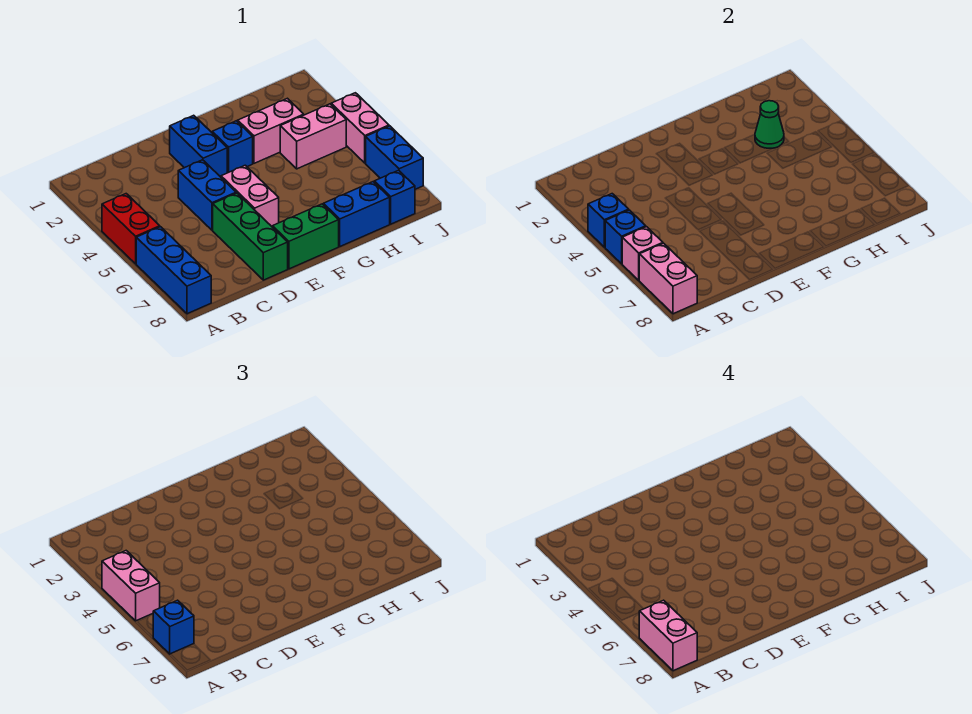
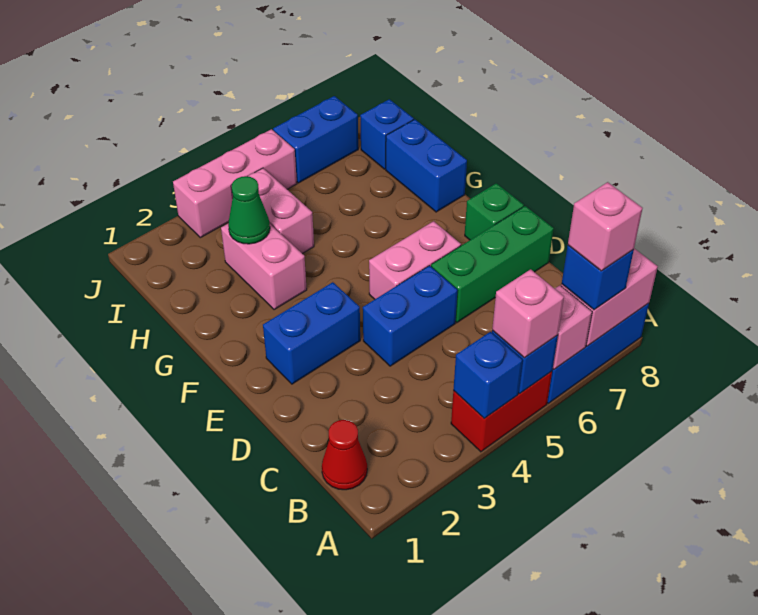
pink 1x2 brick [102,551,160,621] -> pink 1x1 brick [492,269,564,358]
pink 1x2 brick [639,600,697,671] -> pink 1x1 brick [568,182,643,271]
none -> red 1x1 cone [322,420,367,490]
green 1x2 brick [273,204,339,269] -> green 1x1 brick [465,183,524,240]
blue 1x1 brick [212,121,253,173] -> none
pink 1x2 brick [331,93,389,163] -> pink 1x3 brick [173,129,297,238]

